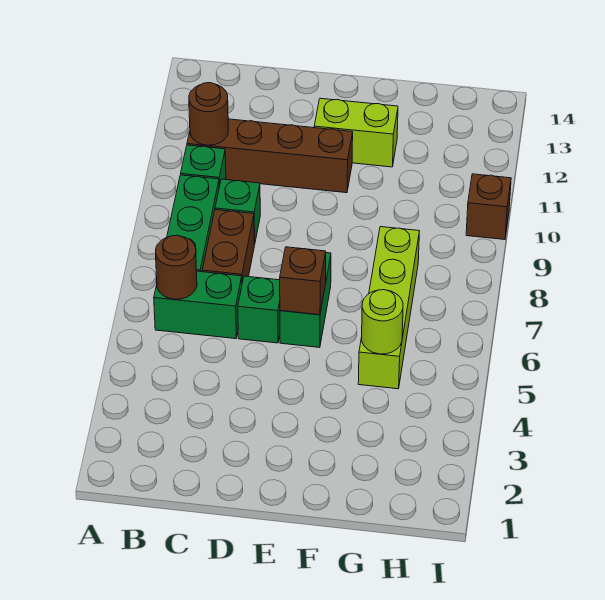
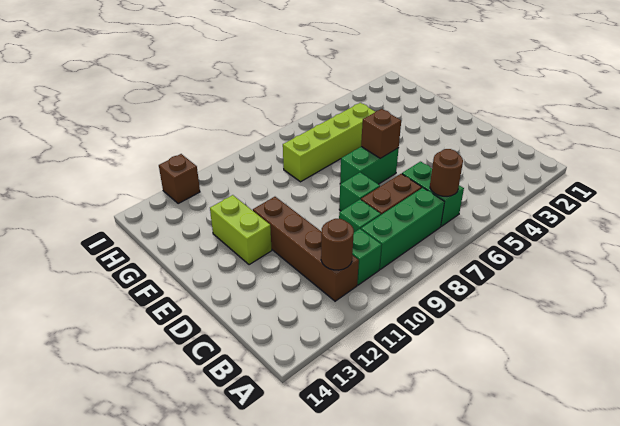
green 1x1 brick [238,276,280,343] -> green 1x1 brick moved to [339,172,380,211]
lime 1x1 round brick [362,290,403,354] -> none
brown 1x1 brick [466,174,511,240] -> brown 1x1 brick moved to [159,154,200,204]

